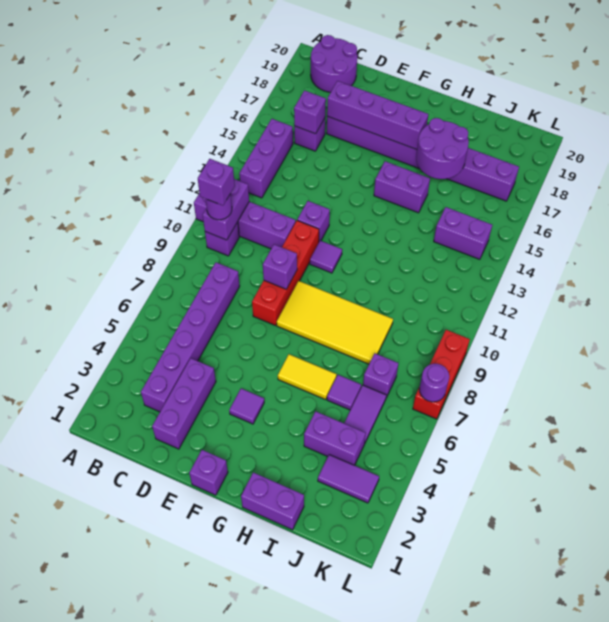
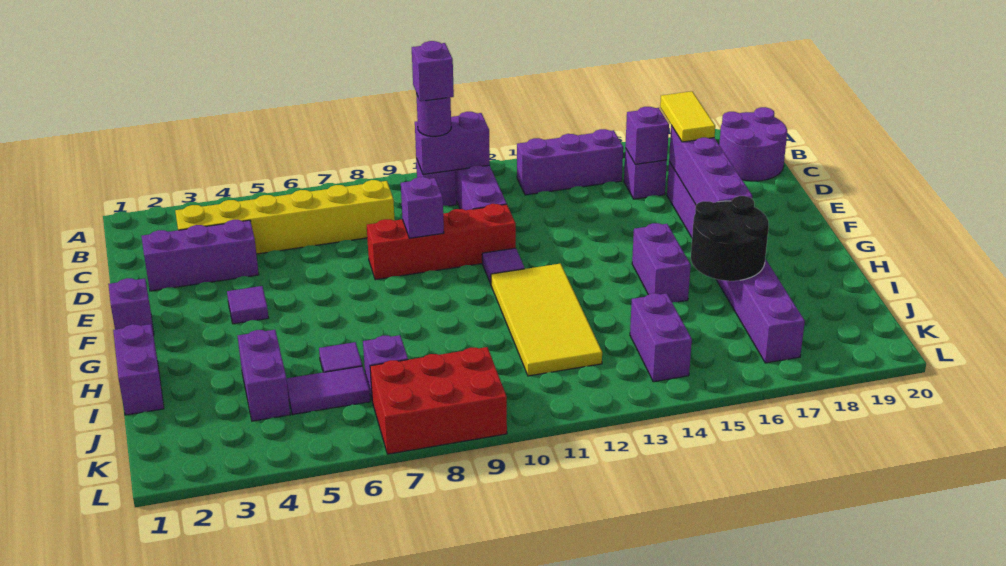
purple 1x6 brick [141,262,240,412] -> yellow 1x6 brick [175,180,395,254]
purple 1x1 brick [297,201,330,241] -> none
yellow 2x4 tile [277,281,393,364] -> yellow 2x4 tile moved to [491,264,602,376]
yellow 1x2 tile [278,354,337,400] -> yellow 1x2 tile moved to [660,91,715,142]
purple 2x2 round brick [416,118,469,179] -> black 2x2 round brick [691,196,769,281]
purple 1x2 tile [318,455,379,503] -> none
red 1x3 brick [413,330,470,419] -> red 2x3 brick [370,347,507,454]
purple 1x1 round brick [419,363,449,402] -> none

